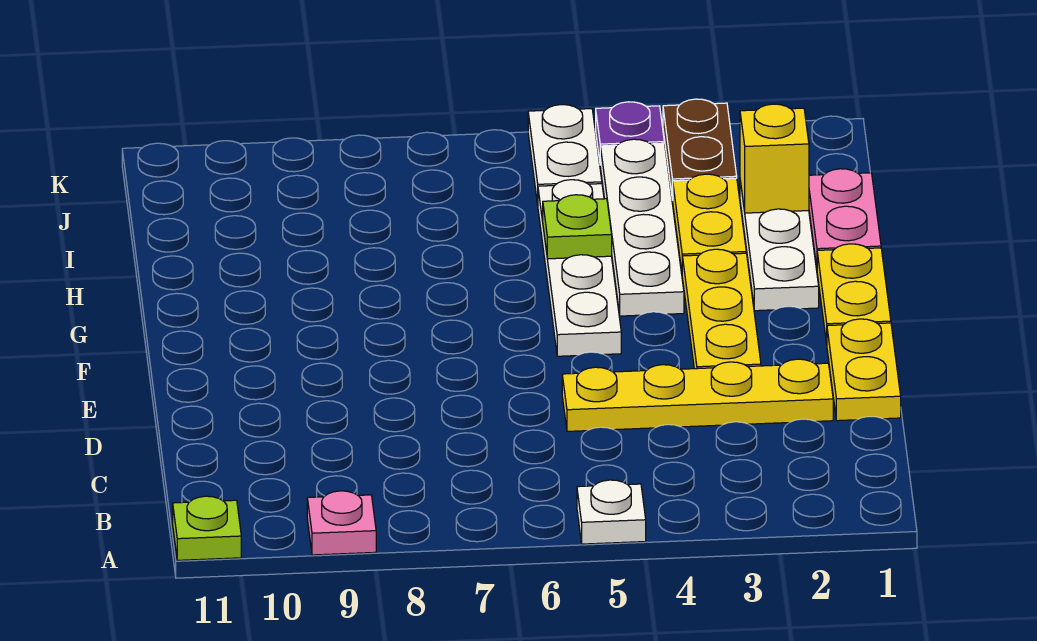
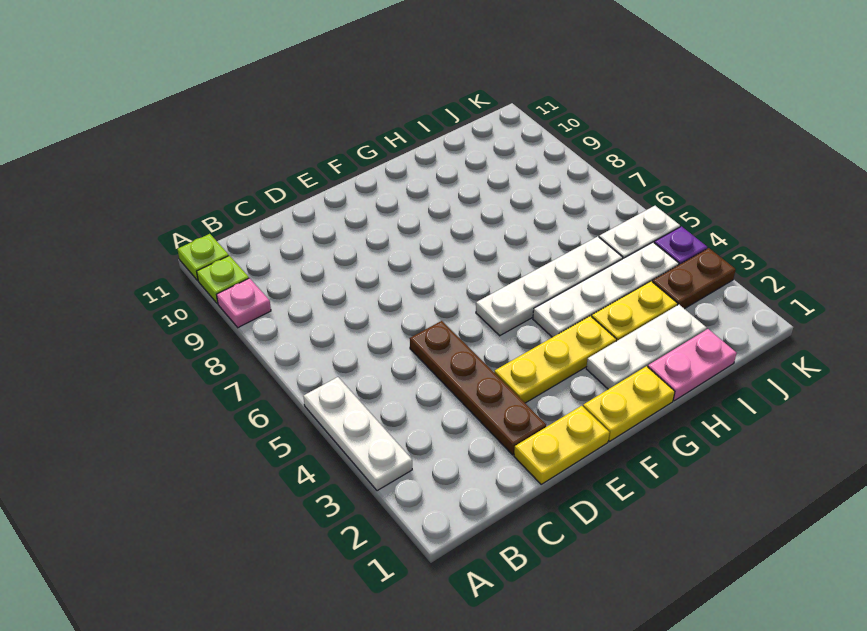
white 1x1 plate [577,480,646,544] -> white 1x3 plate [303,377,412,491]
yellow 1x4 plate [562,359,833,431] -> brown 1x4 plate [410,321,546,455]
lime 1x1 plate [543,195,612,259] -> lime 1x1 plate moved to [197,256,249,304]
yellow 1x1 brick [740,104,809,213] -> none

